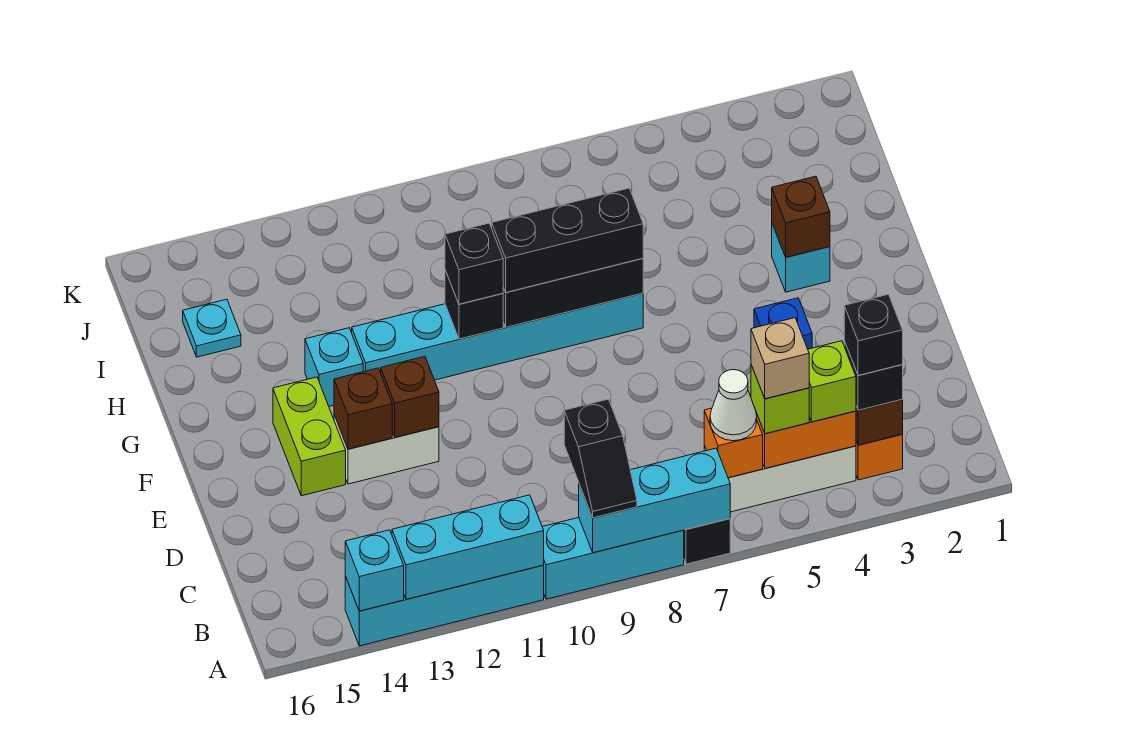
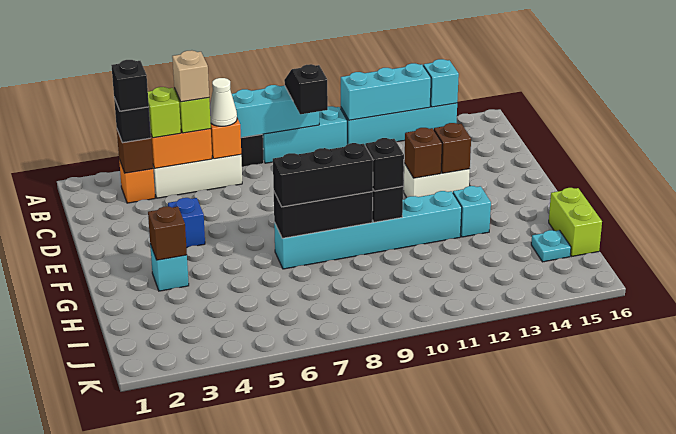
lime 1x2 brick [273,377,346,496] -> lime 1x2 brick moved to [549,188,602,256]

